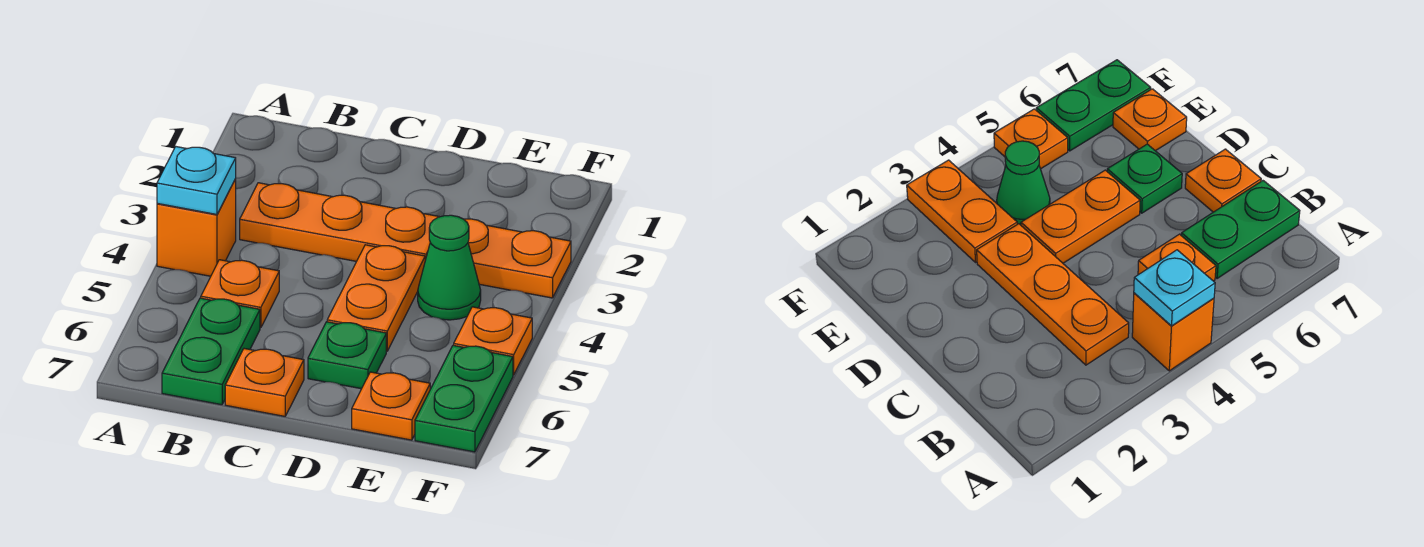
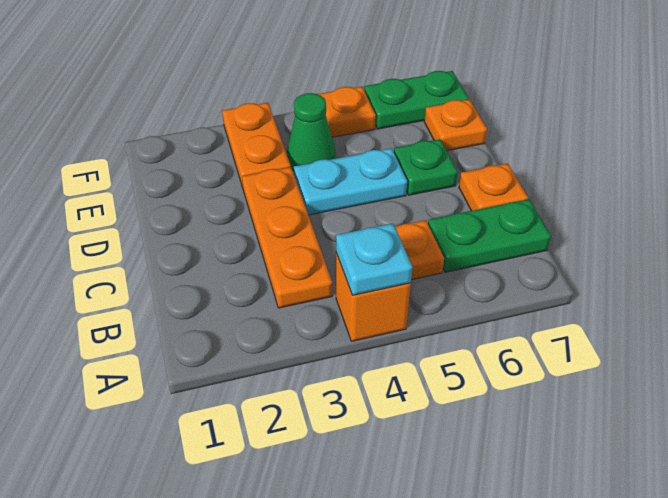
orange 1x2 plate [327,245,425,351] -> cyan 1x2 plate [294,148,407,215]

